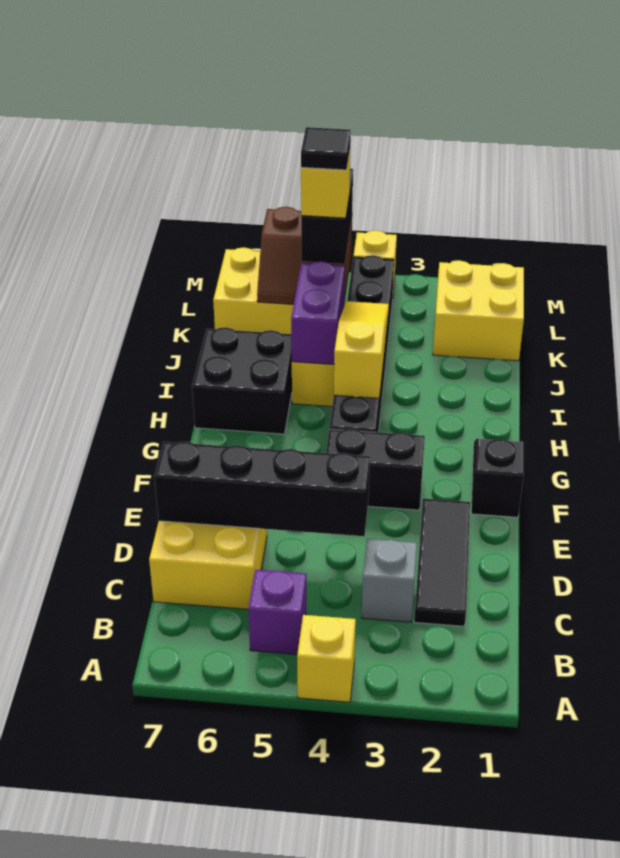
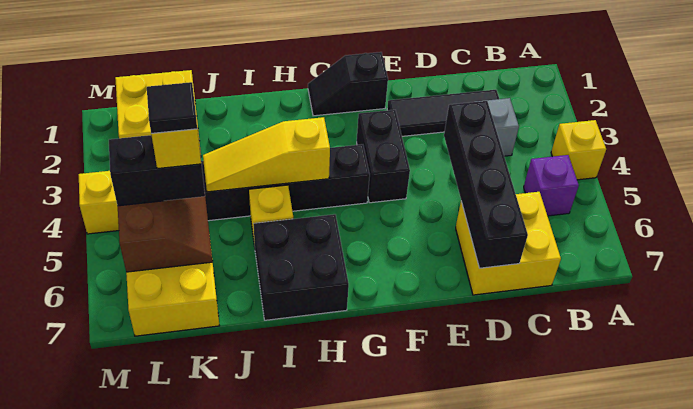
purple 1x2 brick [291,261,345,364] -> none

